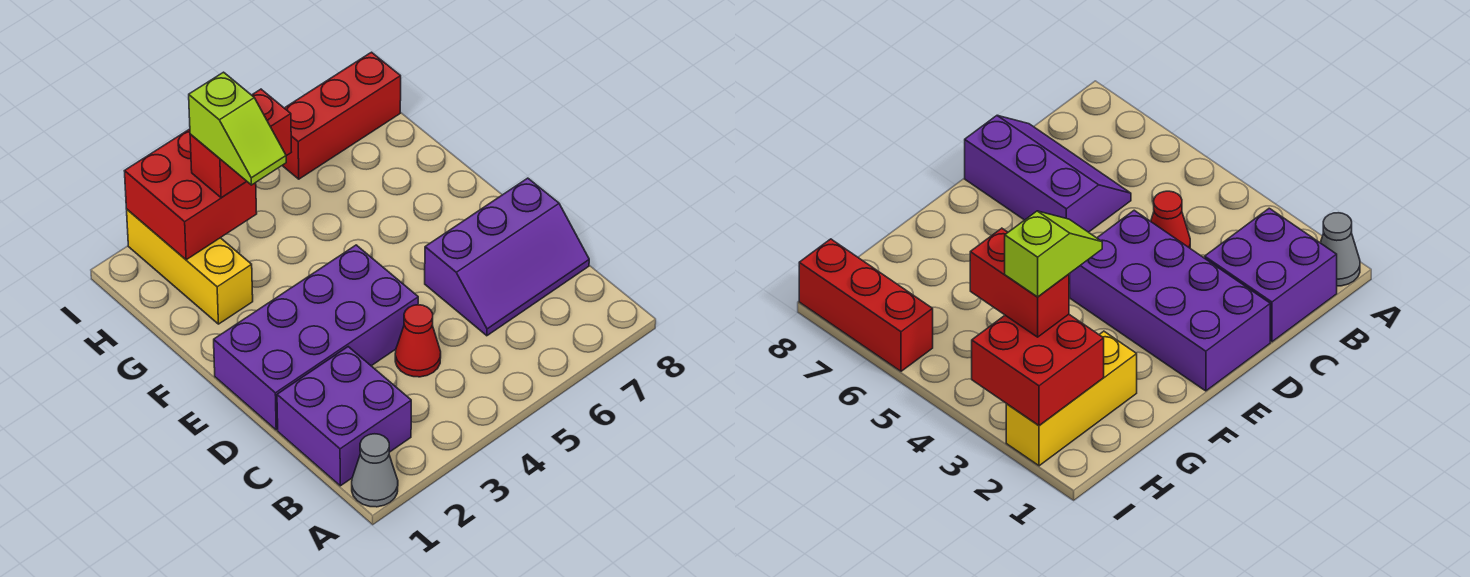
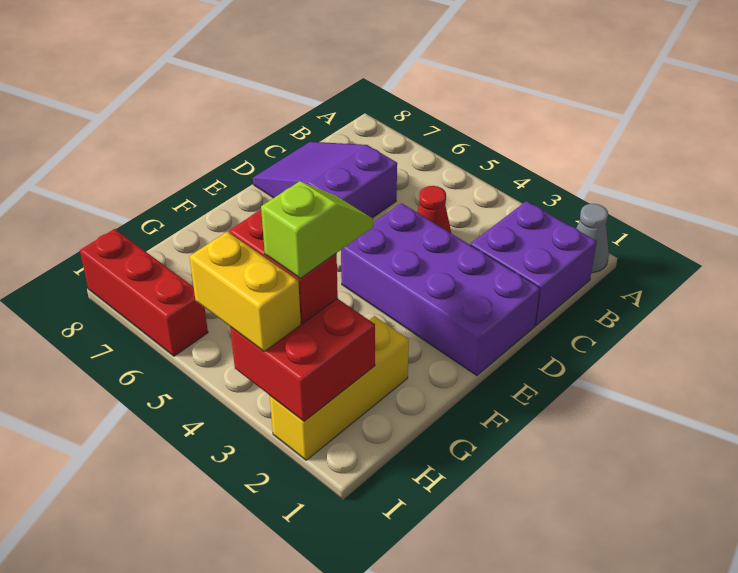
purple 2x3 slope [425,178,589,336] -> purple 2x3 slope turned to [253,142,397,218]
none -> yellow 1x2 brick [189,232,301,351]

